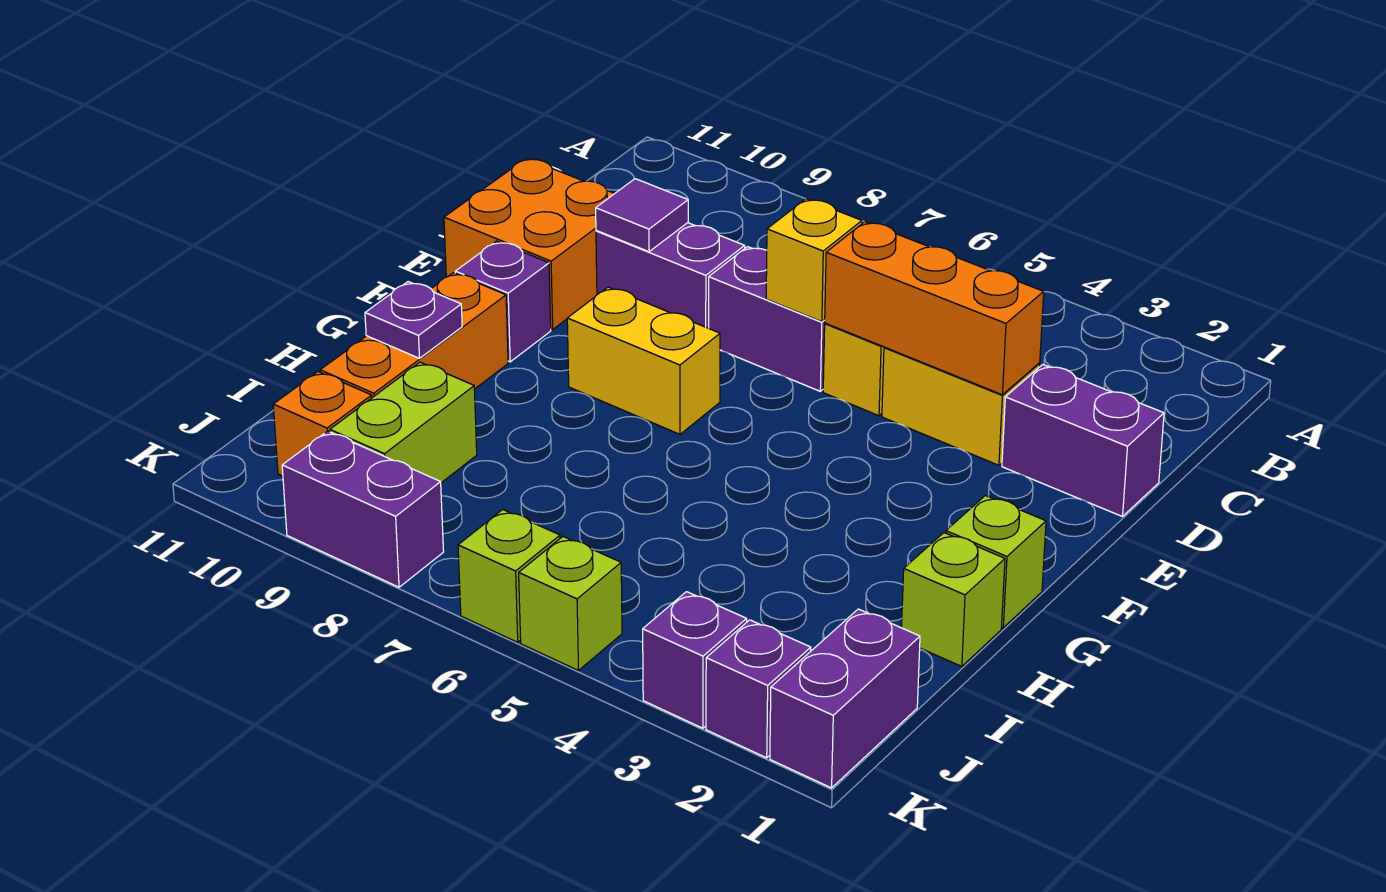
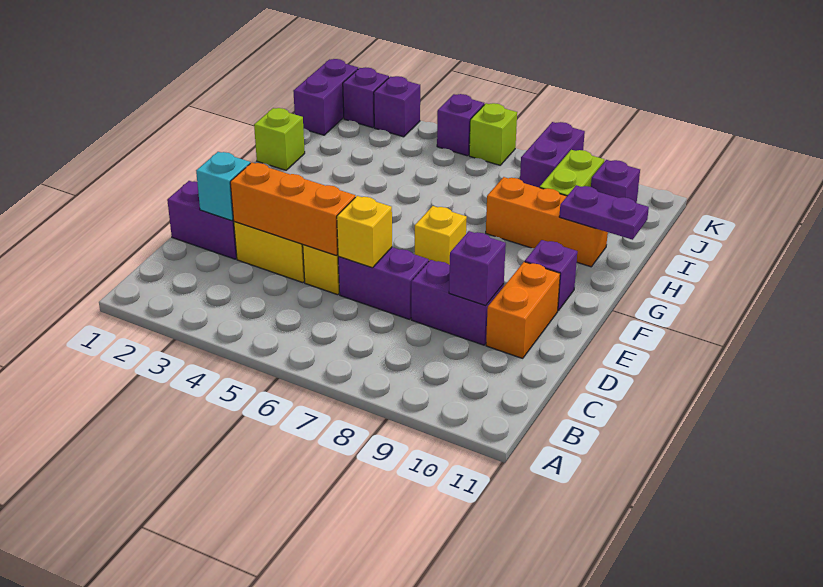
none -> cyan 1x1 brick [196,152,250,221]
purple 1x1 tile [596,179,688,252] -> purple 1x1 brick [449,231,506,305]
orange 2x2 brick [444,158,614,329] -> orange 1x2 brick [486,262,560,358]
yellow 1x2 brick [567,287,720,434] -> yellow 1x1 brick [415,206,467,265]
lime 1x1 brick [946,496,1046,628] -> none
orange 1x3 brick [320,273,508,398] -> orange 1x3 brick turned to [486,177,608,267]
purple 1x1 plate [365,282,462,358] -> purple 1x2 plate [559,185,649,240]
orange 1x1 brick [273,372,372,476] -> purple 1x1 brick [591,160,640,203]
lime 1x1 brick [519,537,622,671] -> purple 1x1 brick [437,94,484,156]
purple 1x2 brick [282,431,444,587] -> purple 1x2 brick turned to [520,122,585,188]

